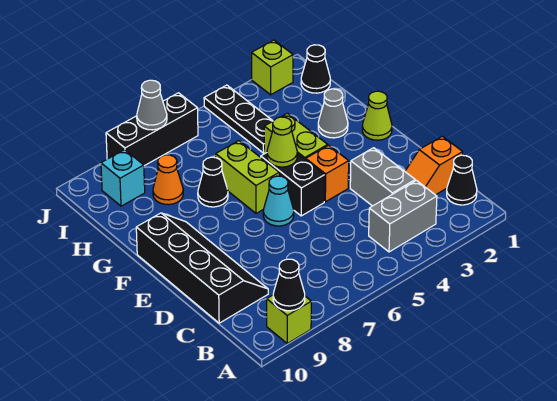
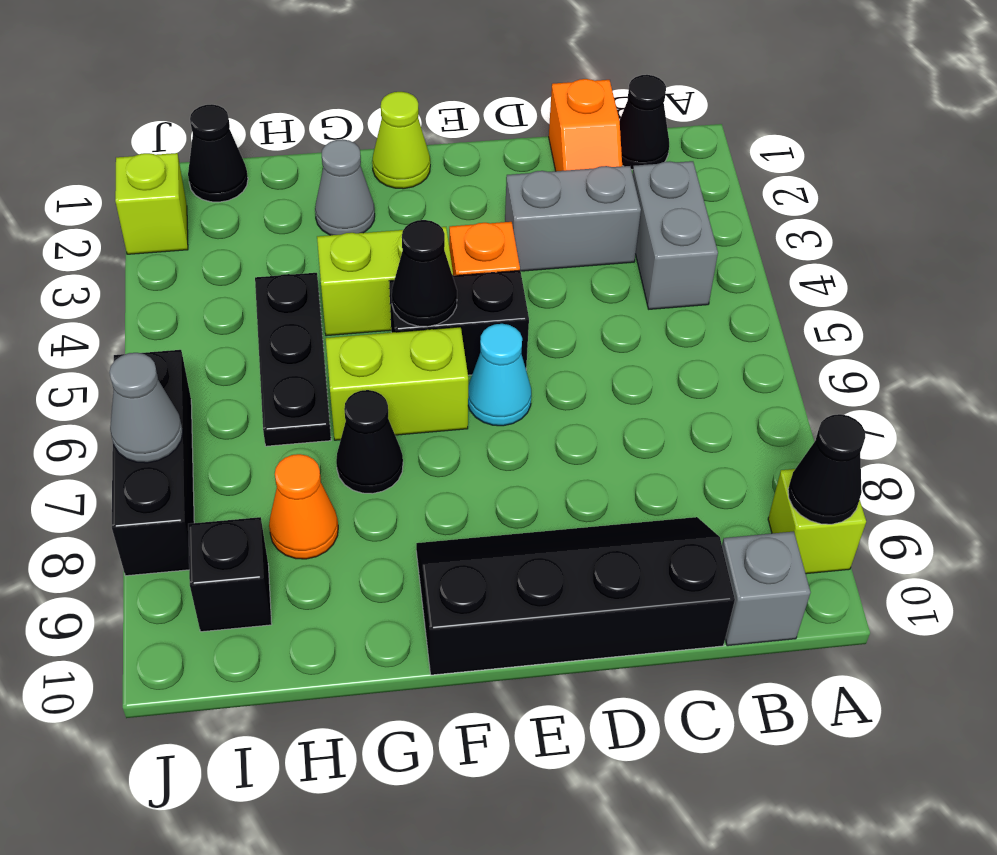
none -> grey 1x1 brick [722,531,811,646]
lime 1x1 cone [267,117,297,167] -> black 1x1 cone [392,220,457,327]
black 1x3 plate [204,85,272,153] -> black 1x3 plate turned to [255,273,331,446]
cyan 1x1 brick [101,150,145,206] -> black 1x1 brick [188,517,272,632]

